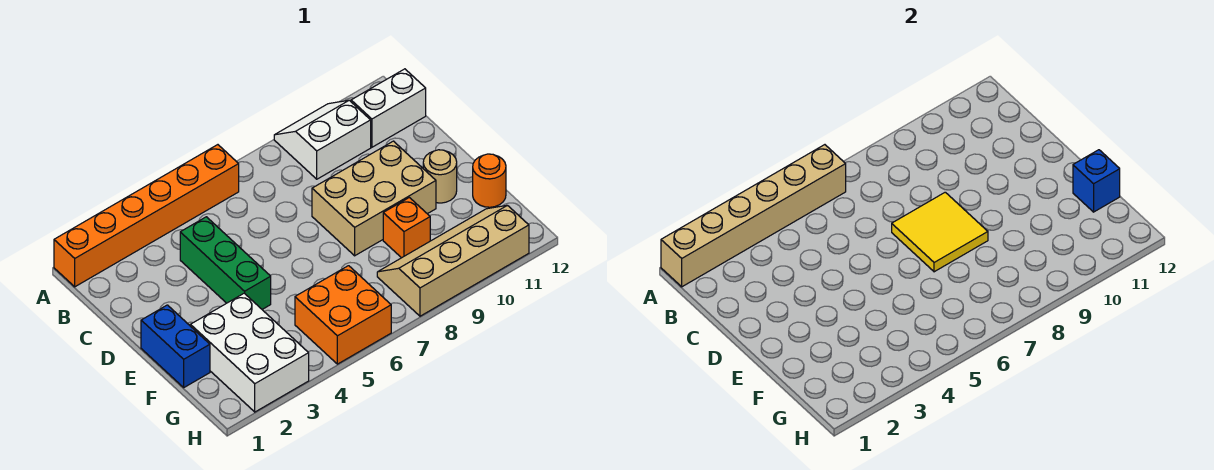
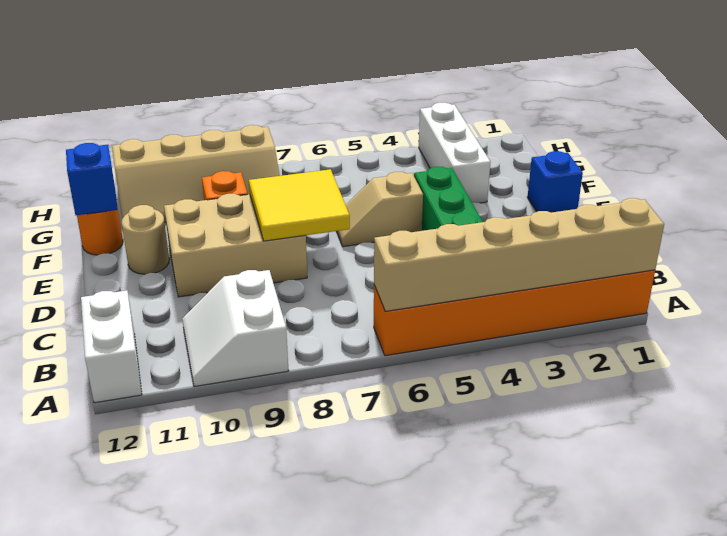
white 2x2 slope [274,100,371,179] -> white 2x2 slope turned to [182,270,289,387]
white 1x2 brick [351,69,426,147] -> white 1x2 brick turned to [81,291,142,403]
blue 1x2 brick [141,305,210,387] -> blue 1x1 brick [527,151,583,213]
none -> tan 1x2 slope [337,172,423,247]
white 2x3 brick [190,293,309,412] -> white 1x3 brick [419,103,490,203]
orange 2x2 brick [295,266,391,364] -> none

